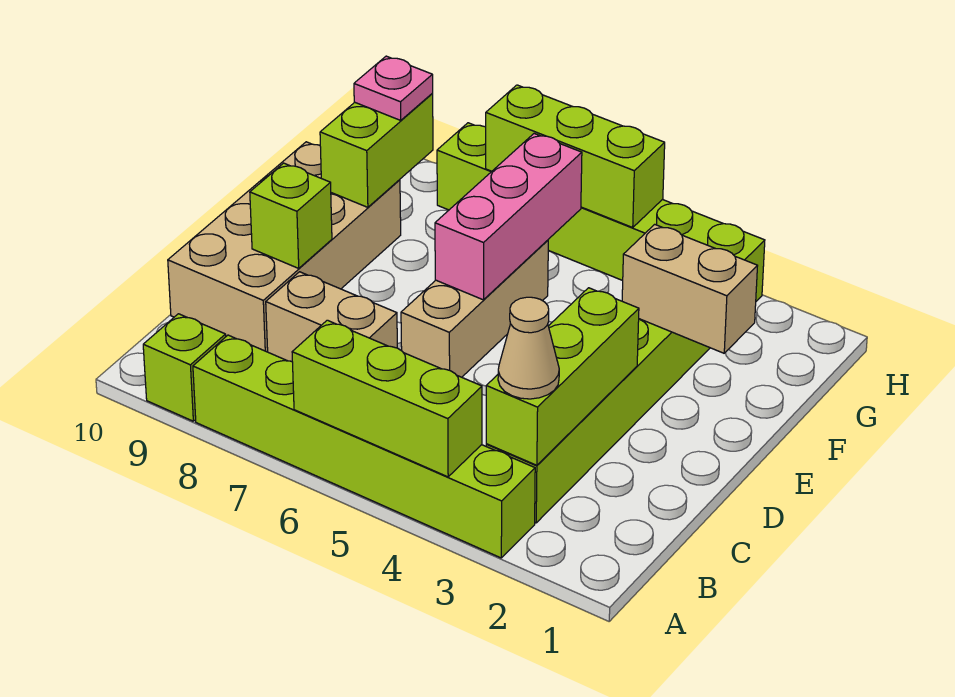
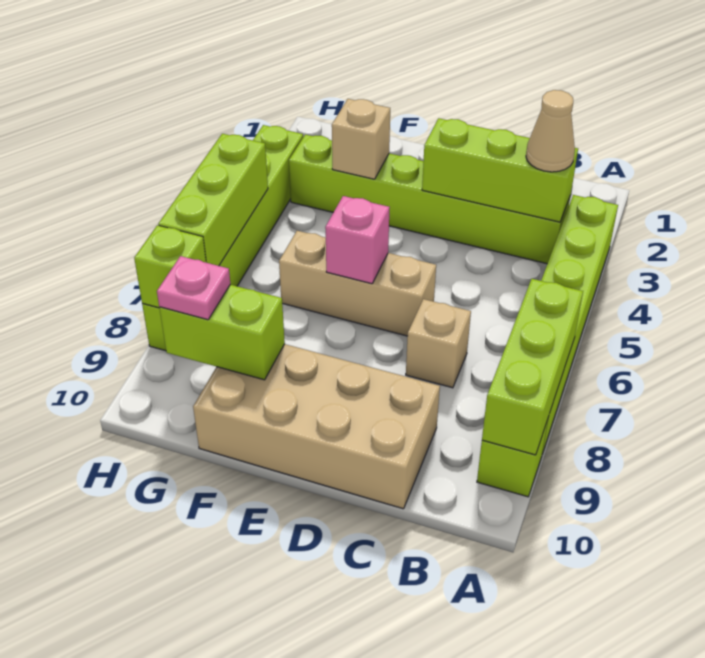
lime 1x3 brick [292,320,482,477] -> lime 1x3 brick moved to [482,279,583,455]
tan 1x2 brick [266,272,397,362] -> tan 1x1 brick [406,299,471,388]
lime 1x1 brick [250,163,332,268] -> lime 1x1 brick moved to [134,225,206,308]
pink 1x3 brick [435,134,582,300] -> pink 1x1 brick [325,196,390,284]
tan 1x2 brick [622,224,757,353] -> tan 1x1 brick [332,99,390,179]

